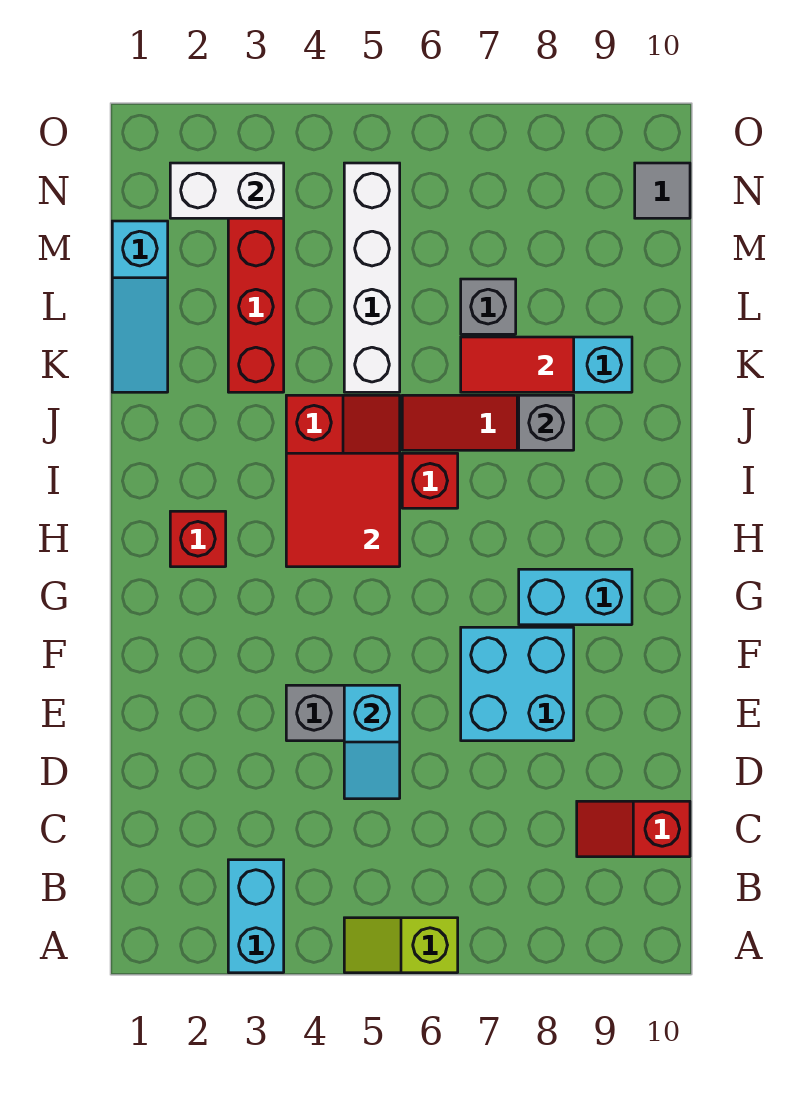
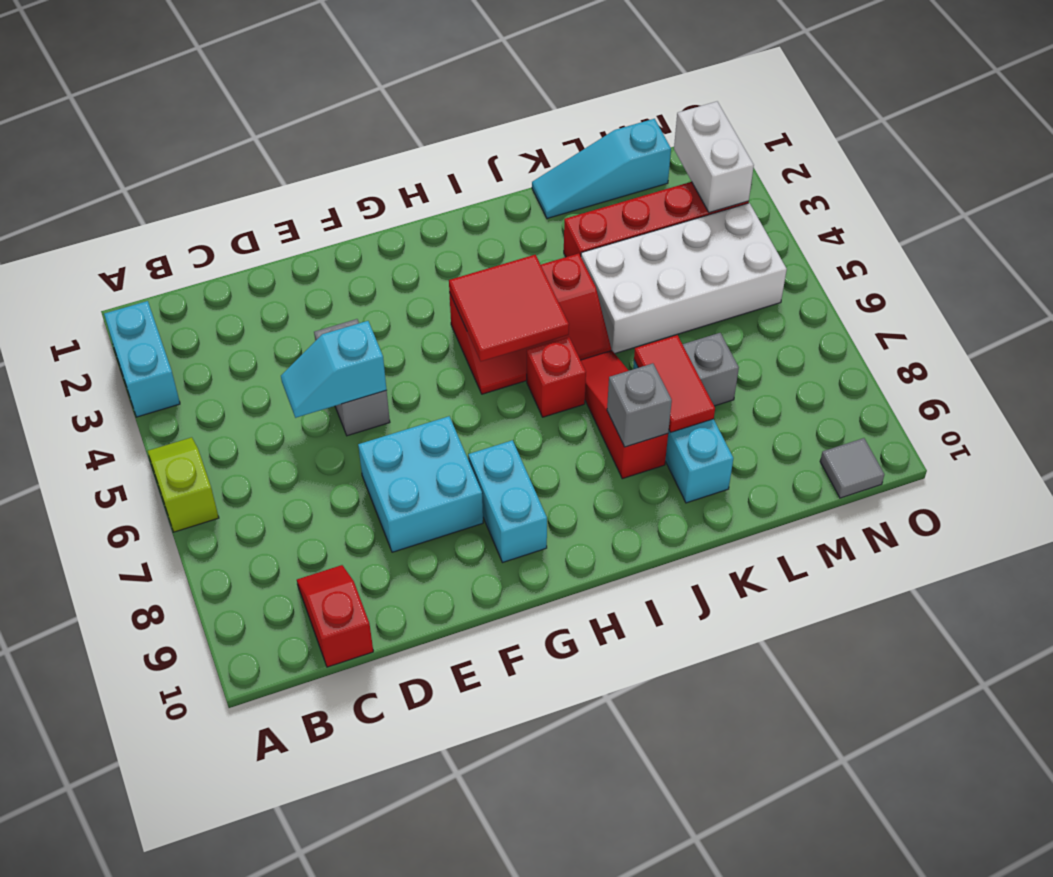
cyan 1x2 brick [228,860,284,973] -> cyan 1x2 brick turned to [104,301,180,417]
red 1x1 brick [170,511,226,567] -> none
white 1x4 brick [344,163,400,392] -> white 2x4 brick [581,203,787,353]

